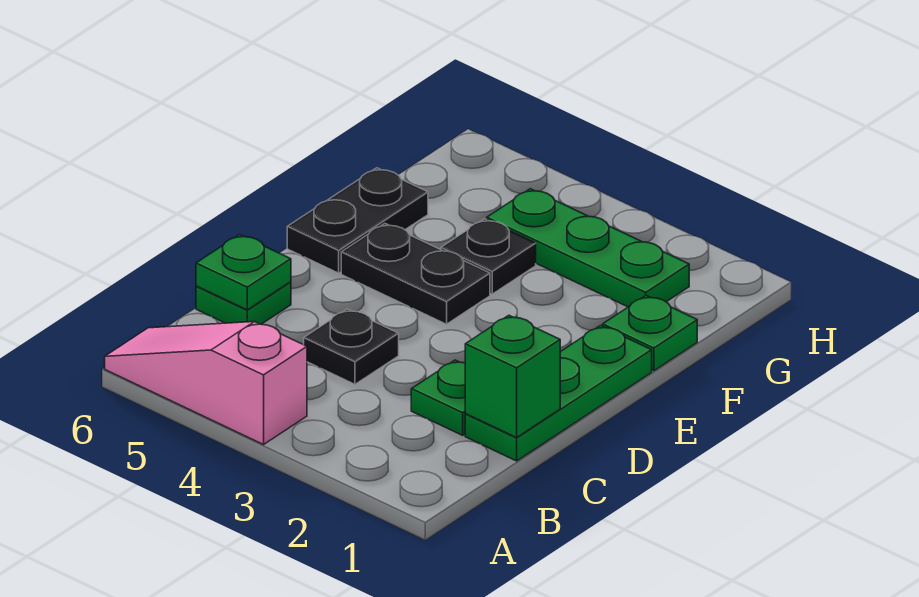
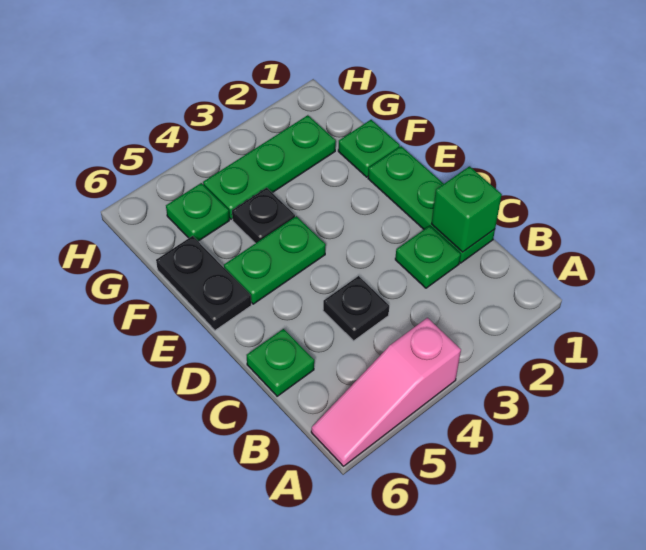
green 1x1 plate [196,235,291,310] -> green 1x1 plate moved to [166,183,229,241]
black 1x2 plate [341,224,490,324] -> green 1x2 plate [224,216,326,304]

